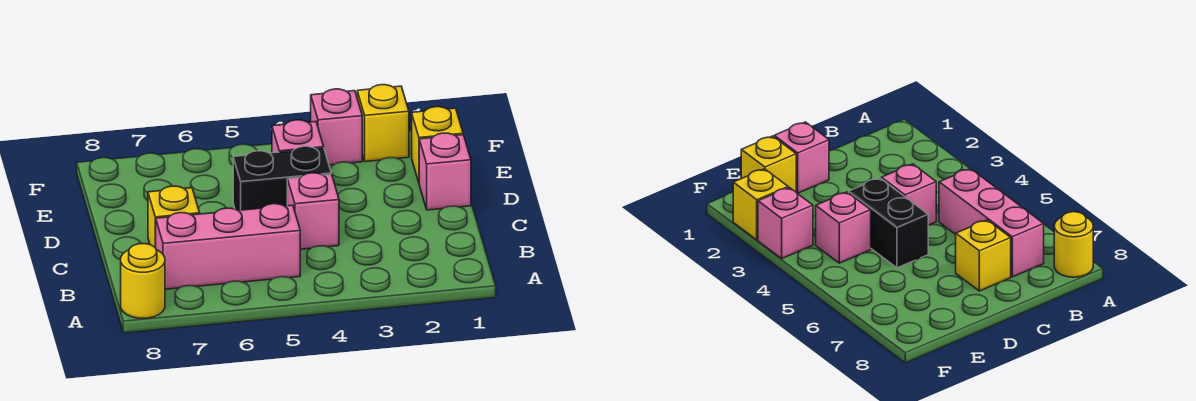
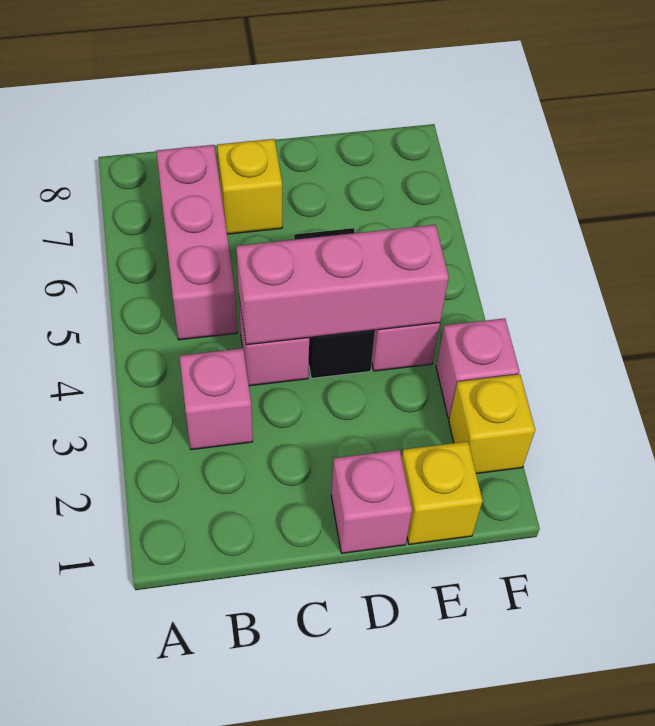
yellow 1x1 round brick [121,244,165,318] -> none
none -> pink 1x1 brick [179,348,253,450]
none -> pink 1x3 brick [236,225,449,345]

